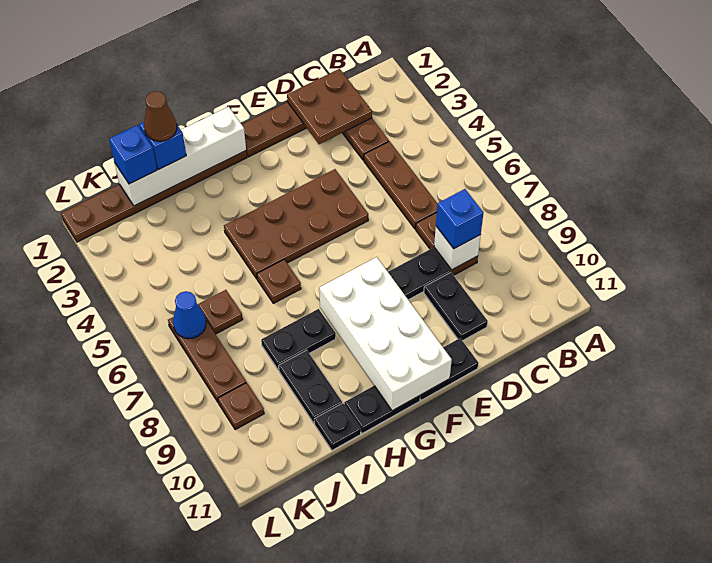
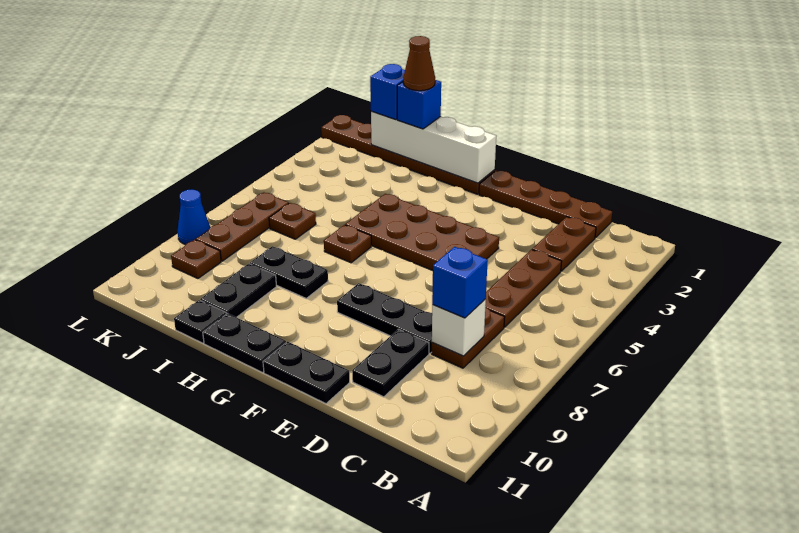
brown 2x2 plate [287,69,372,144] -> none
white 2x4 brick [319,257,452,411] -> none
blue 1x1 cone [173,291,206,338] -> blue 1x1 cone moved to [178,189,210,245]

